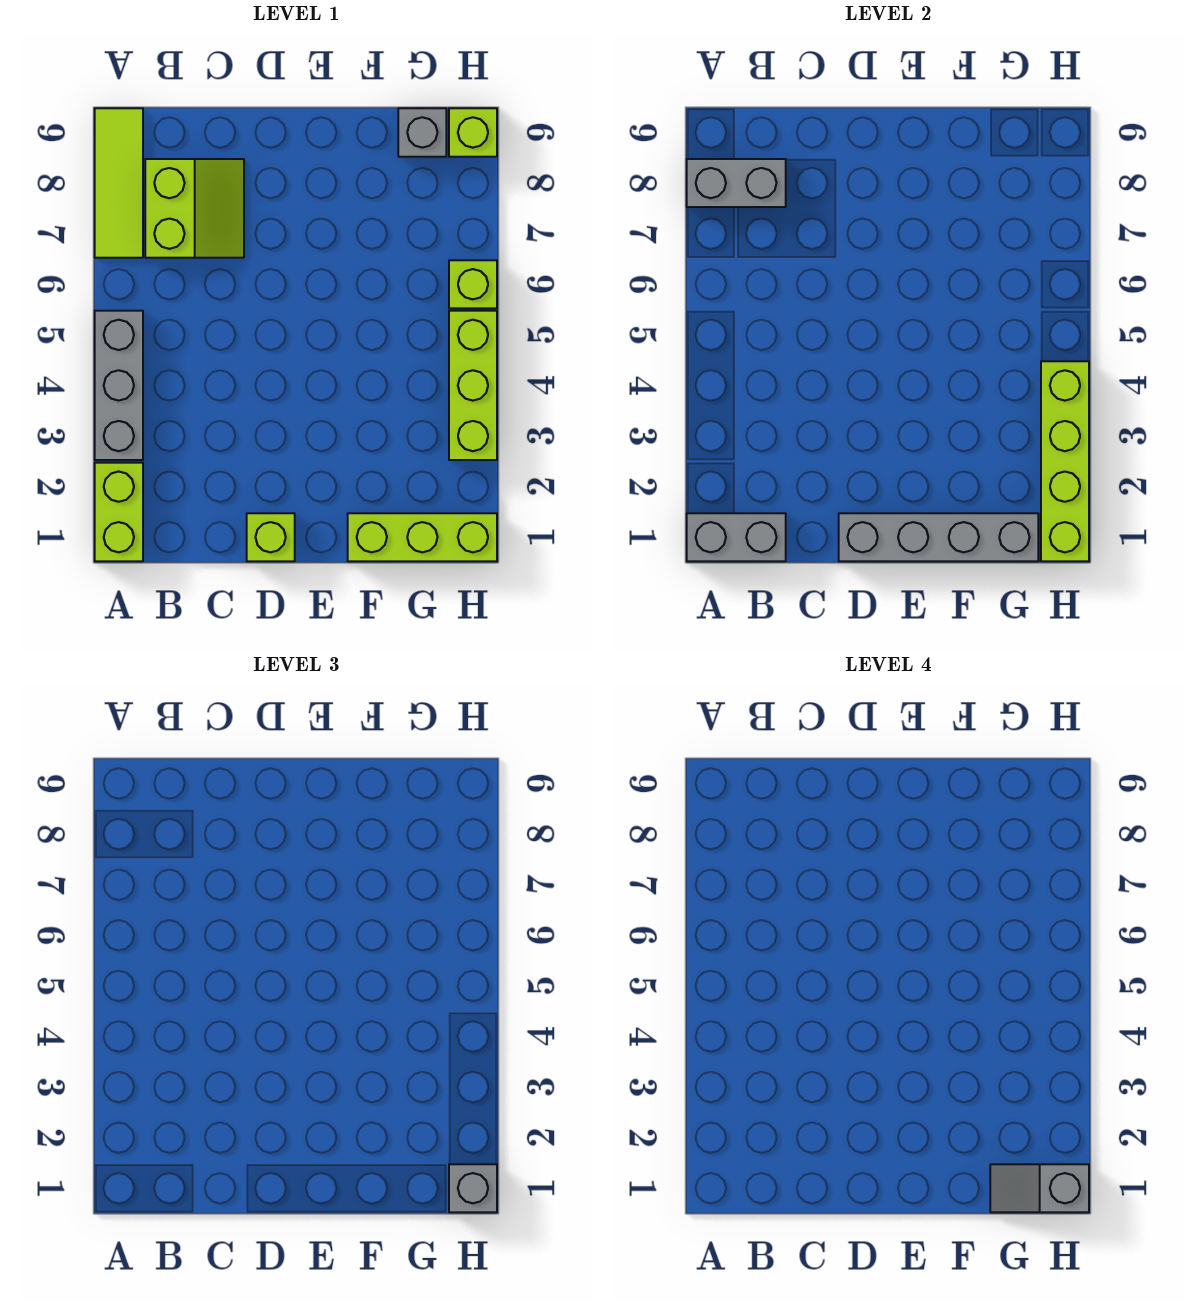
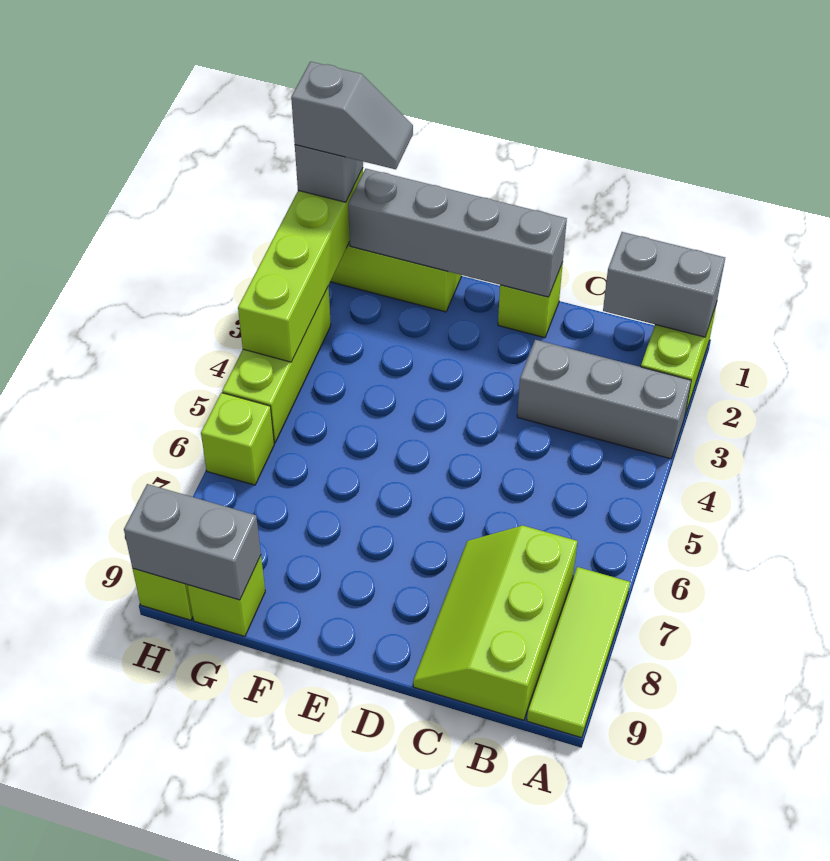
grey 1x3 brick [95,311,143,460] -> grey 1x3 brick turned to [517,340,691,459]
grey 1x2 brick [687,159,786,207] -> grey 1x2 brick moved to [124,484,261,600]
lime 2x2 slope [145,159,244,258] -> lime 2x3 slope [413,526,577,720]
grey 1x1 brick [398,108,446,157] -> lime 1x1 brick [187,556,265,636]

